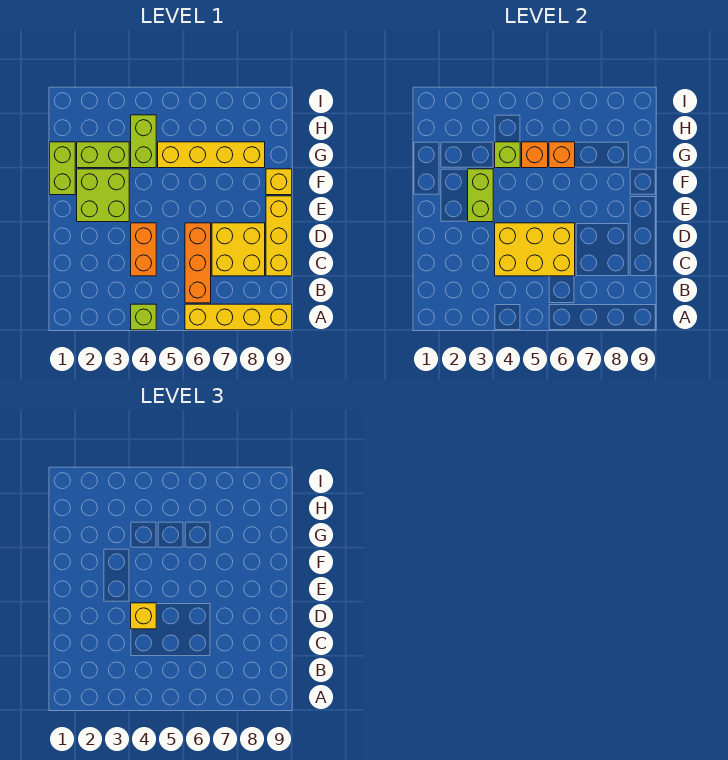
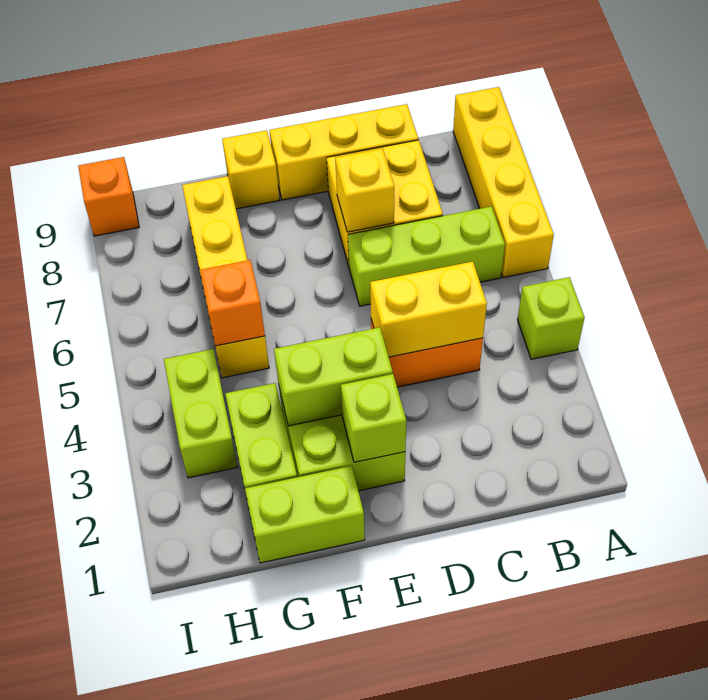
orange 1x3 brick [185,223,211,303] -> lime 1x3 brick [348,206,505,306]
yellow 2x3 brick [495,223,575,276] -> yellow 1x2 brick [370,262,487,357]
yellow 1x1 brick [131,603,156,629] -> yellow 1x1 brick moved to [335,148,394,232]
lime 1x2 brick [131,115,156,168] -> lime 1x2 brick turned to [164,349,237,478]
lime 1x1 brick [495,142,520,168] -> lime 1x1 brick moved to [341,374,406,462]
orange 1x1 brick [549,142,575,168] -> orange 1x1 brick moved to [78,157,139,236]

